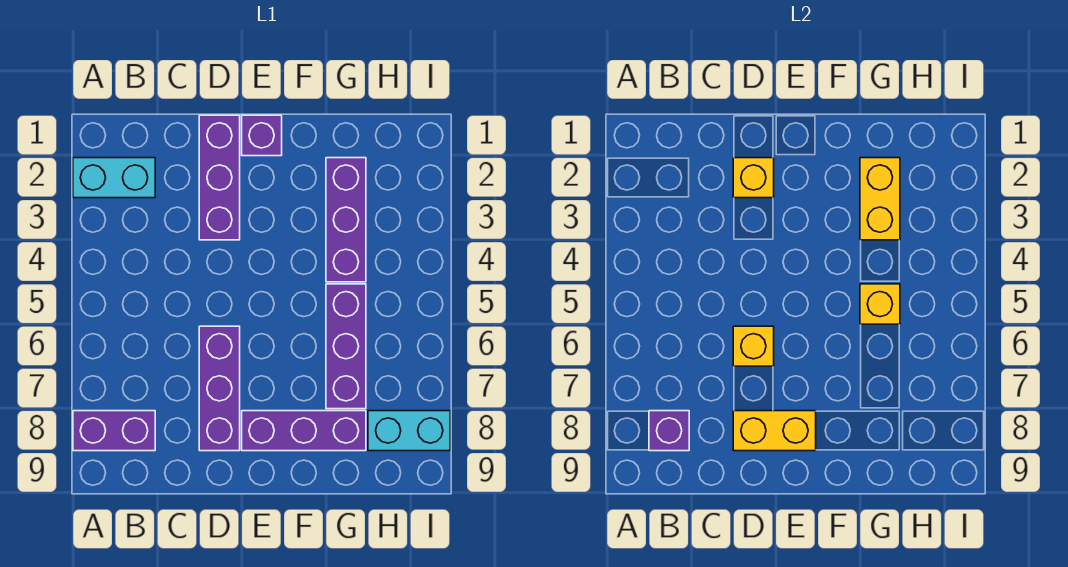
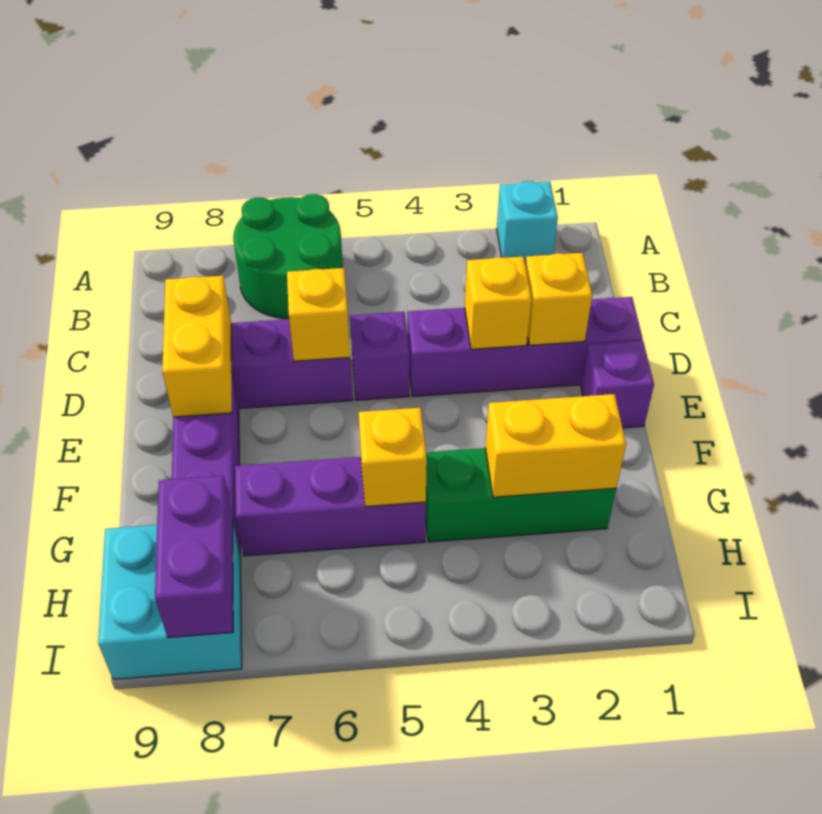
cyan 1x2 brick [73,158,155,198] -> cyan 1x1 brick [497,181,558,264]
none -> green 2x2 round brick [233,194,343,318]
purple 1x2 brick [73,411,155,451] -> purple 1x2 brick moved to [155,476,233,638]
purple 1x1 brick [649,411,689,451] -> purple 1x1 brick moved to [350,312,409,400]
purple 1x3 brick [199,115,240,240] -> purple 1x4 brick [407,297,643,396]
none -> yellow 1x1 brick [465,257,532,349]
purple 1x3 brick [326,158,366,282] -> green 1x3 brick [426,448,616,542]
cyan 1x2 brick [368,411,450,451] -> cyan 2x2 brick [98,524,242,679]

